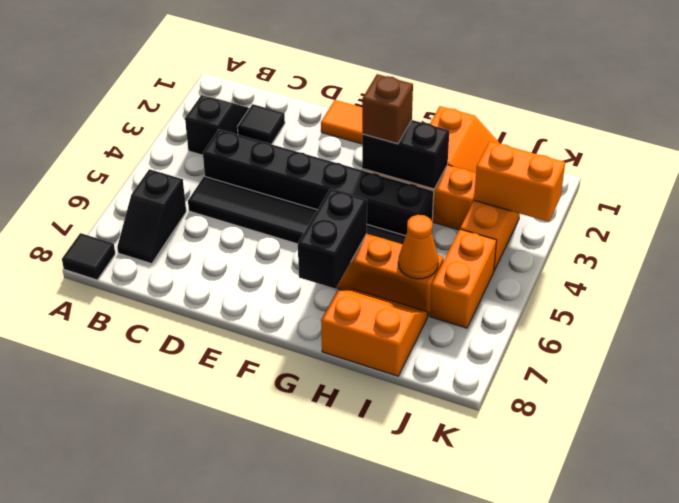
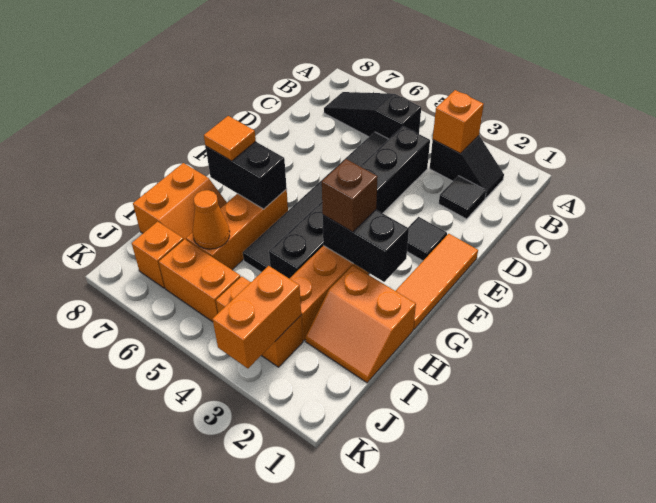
black 1x1 tile [62,233,115,280] -> black 1x1 tile moved to [407,217,447,261]
none -> orange 1x1 brick [433,90,484,153]
black 1x2 slope [117,169,186,264] -> black 1x3 slope [324,92,421,139]
black 1x2 brick [362,120,449,189] -> black 1x2 brick turned to [323,210,409,282]
none -> orange 1x1 tile [204,116,256,161]
none -> orange 1x1 brick [132,222,184,288]

